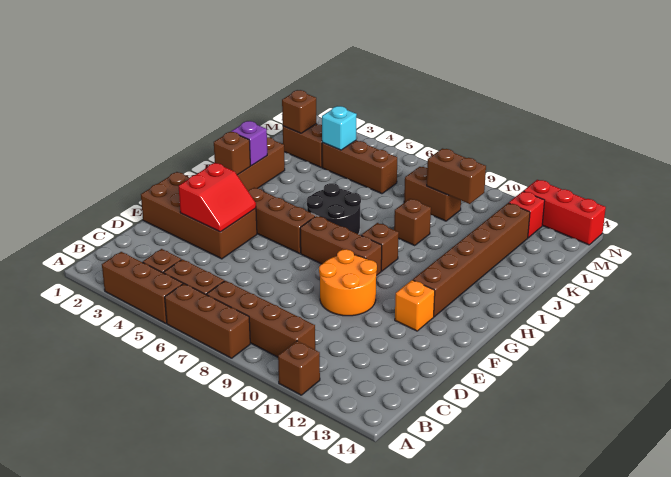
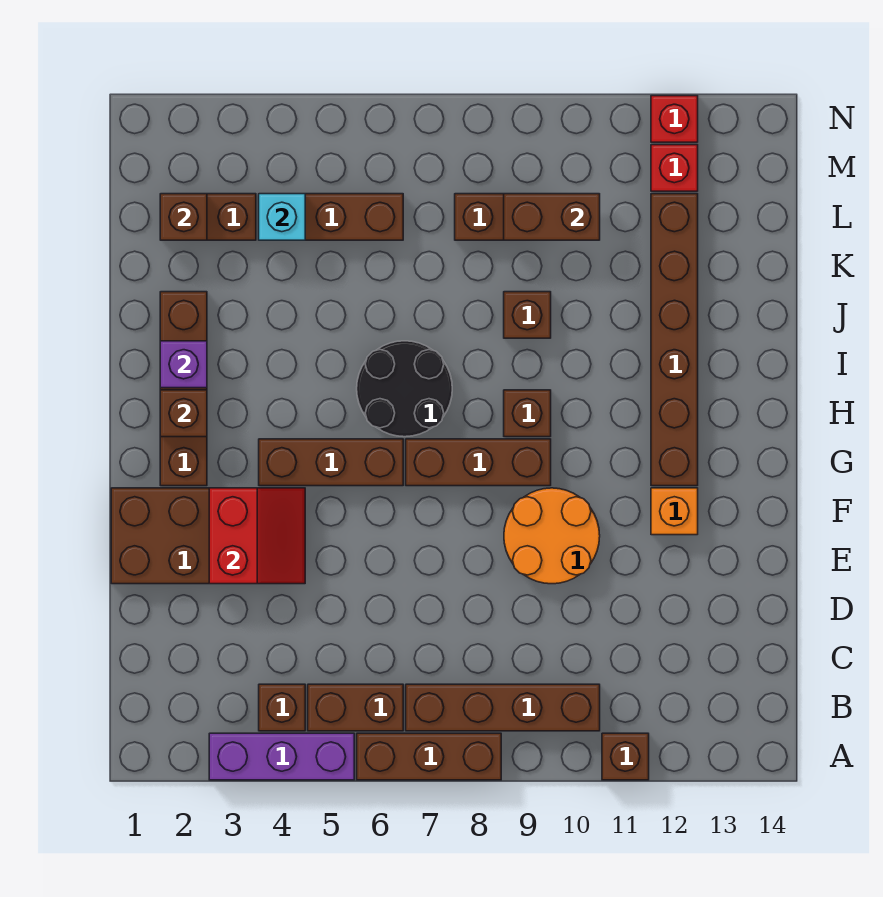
brown 1x3 brick [102,252,183,323] -> purple 1x3 brick [209,733,354,780]
red 1x3 brick [524,180,606,245] -> red 1x1 brick [651,96,698,142]

